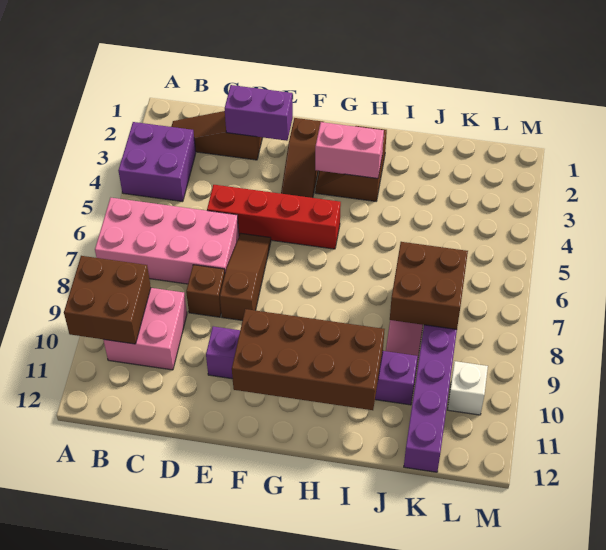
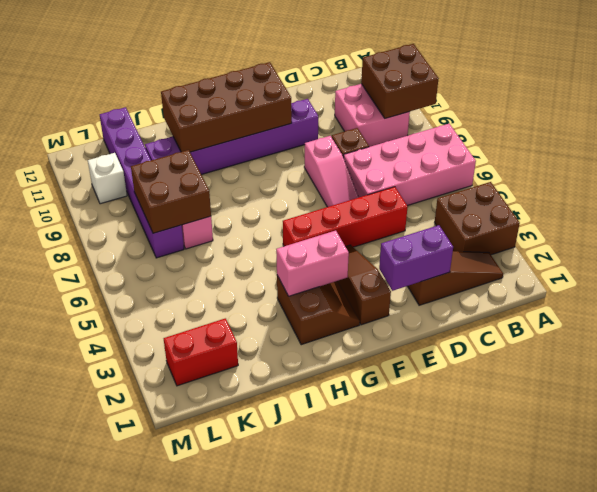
purple 2x2 brick [118,122,196,202] -> brown 2x2 brick [435,182,520,255]
brown 1x3 slope [220,233,271,320] -> pink 1x3 slope [304,136,359,207]
none -> red 1x2 brick [164,318,238,386]

